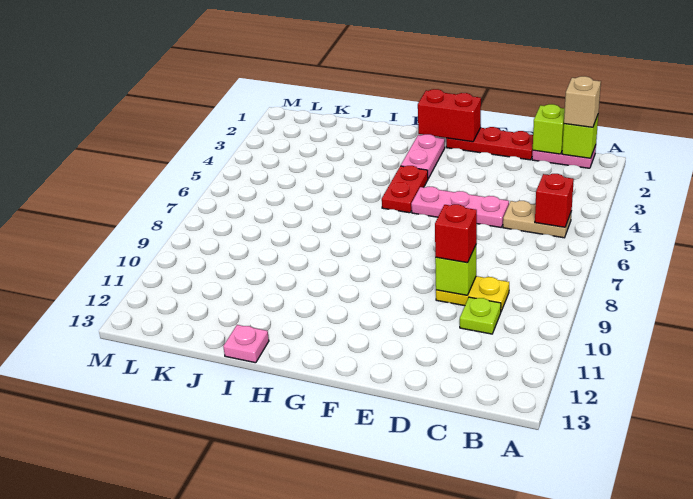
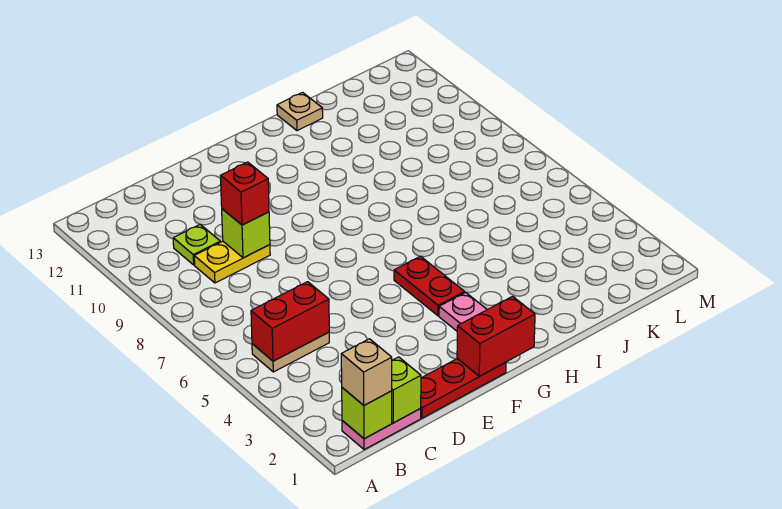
red 1x1 brick [535,174,574,227] -> red 1x2 brick [251,282,329,361]
pink 1x3 plate [411,187,509,227] -> none
pink 1x1 plate [223,325,269,363] -> tan 1x1 plate [277,92,323,131]

